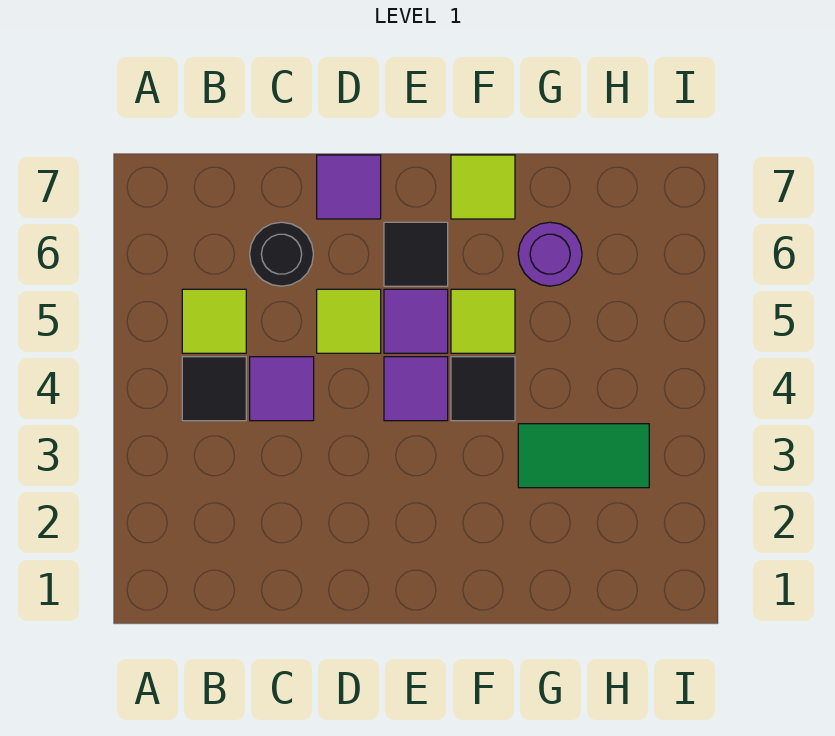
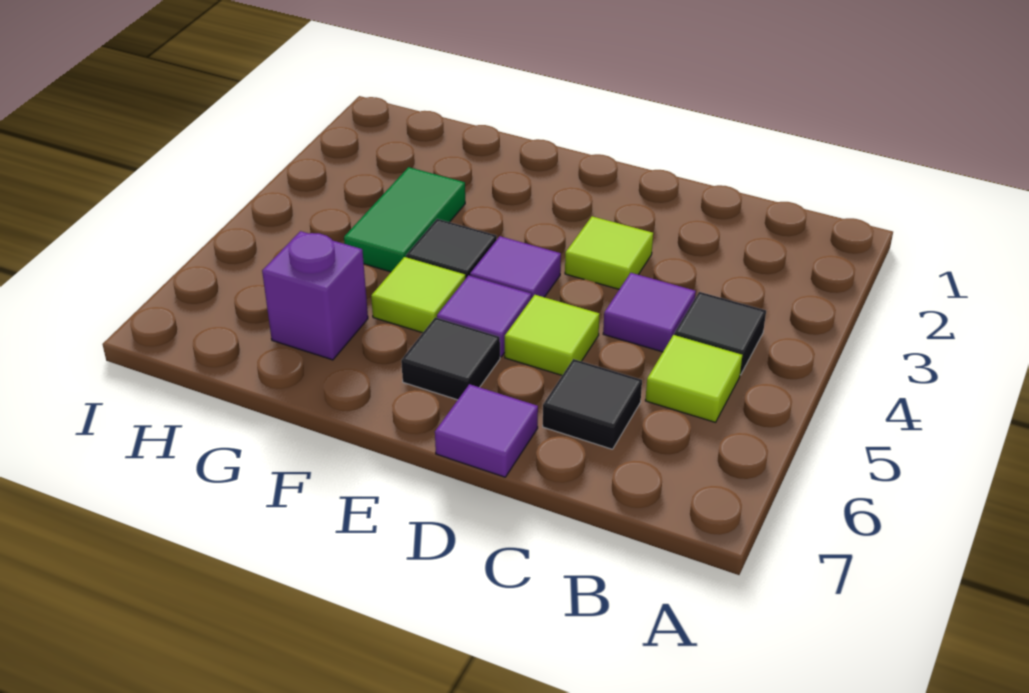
black 1x1 round brick [250,222,313,286] -> black 1x1 tile [543,359,642,449]
lime 1x1 tile [451,155,515,219] -> lime 1x1 tile moved to [565,216,653,289]
green 1x2 tile [518,424,649,488] -> green 1x2 tile turned to [344,167,465,272]
purple 1x1 round brick [518,222,582,286] -> purple 1x1 brick [262,231,368,360]

